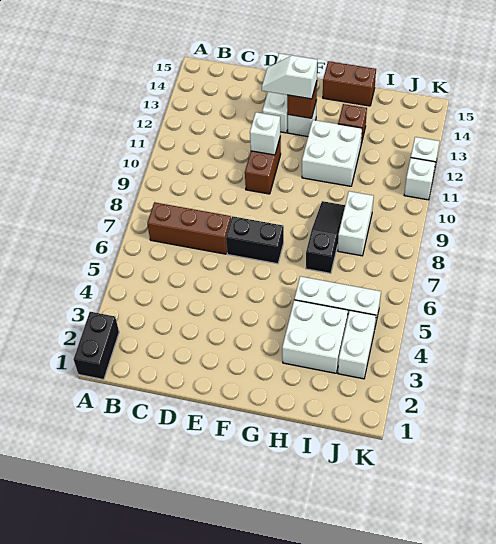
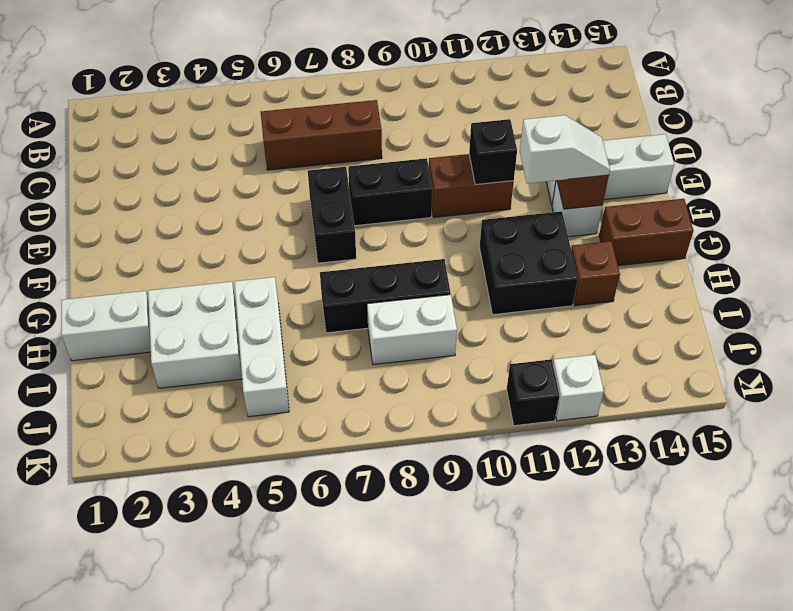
black 1x2 brick [74,312,119,380] -> black 1x2 brick moved to [348,158,432,226]
brown 1x3 brick [147,202,231,254] -> brown 1x3 brick turned to [261,100,382,170]
white 1x1 brick [250,112,280,155] -> black 1x1 brick [469,119,517,185]
white 1x2 slope [262,55,317,99] -> white 1x2 slope turned to [520,115,610,183]
white 2x2 brick [302,120,362,186] -> black 2x2 brick [480,211,578,315]
brown 1x2 brick [323,61,376,106] -> brown 1x2 brick turned to [599,199,693,266]
black 1x3 slope [306,201,345,273] -> black 1x3 brick [320,259,451,333]
white 1x2 brick [338,310,376,379] -> white 1x2 brick moved to [61,291,151,361]
white 1x1 brick [404,158,435,200] -> black 1x1 brick [507,360,559,426]

